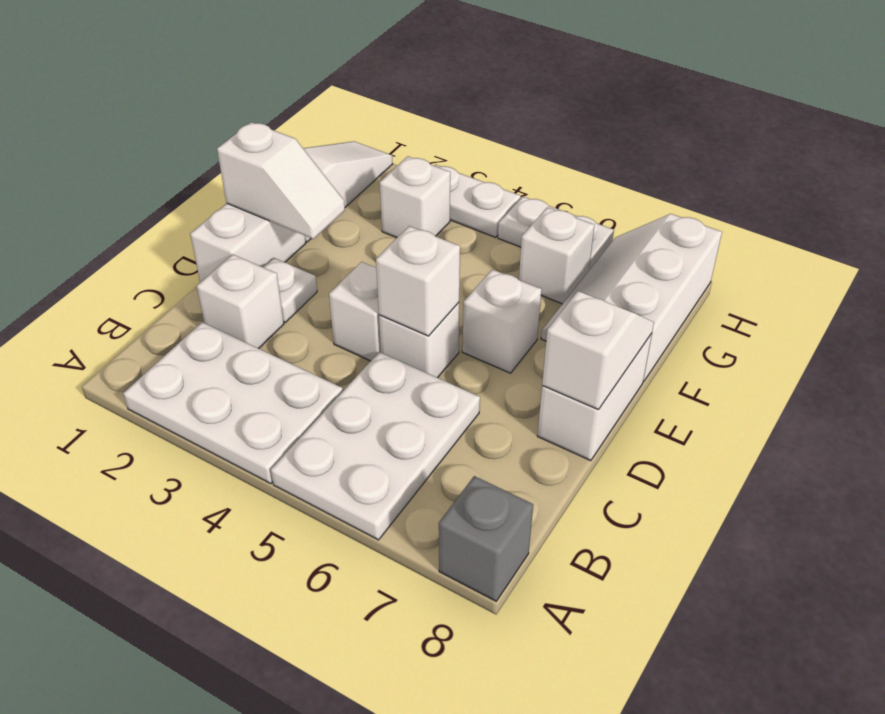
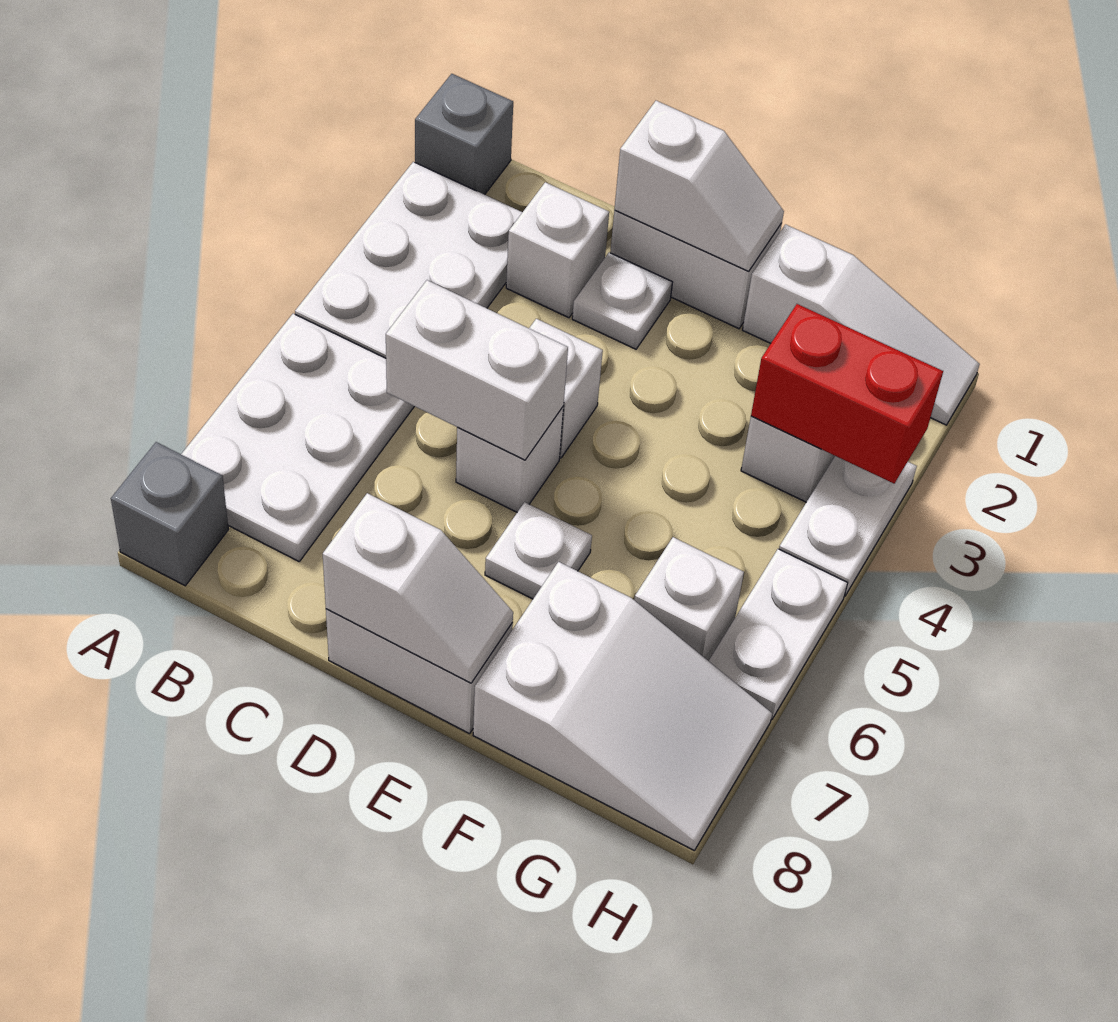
none -> grey 1x1 brick [415,74,513,195]
white 2x3 plate [271,352,480,540] -> white 2x3 plate turned to [181,314,414,561]
white 1x1 brick [376,226,460,336] -> white 1x2 brick [386,280,568,460]
white 1x2 slope [217,122,345,239] -> white 1x2 slope turned to [614,101,784,271]
white 1x1 brick [462,269,542,373] -> white 1x1 plate [485,502,592,599]
white 2x3 slope [541,214,722,382] -> white 2x3 slope turned to [473,562,772,851]
none -> red 1x2 brick [751,304,943,484]

